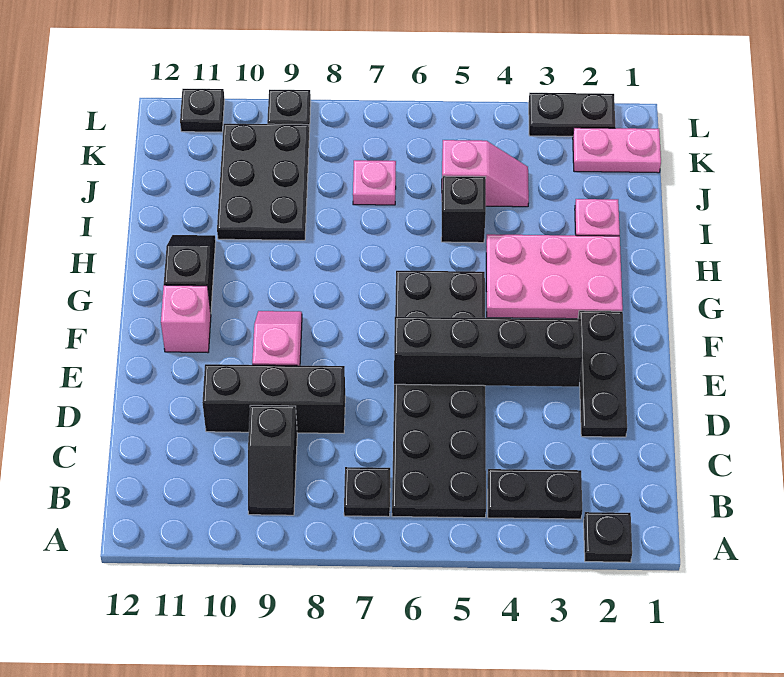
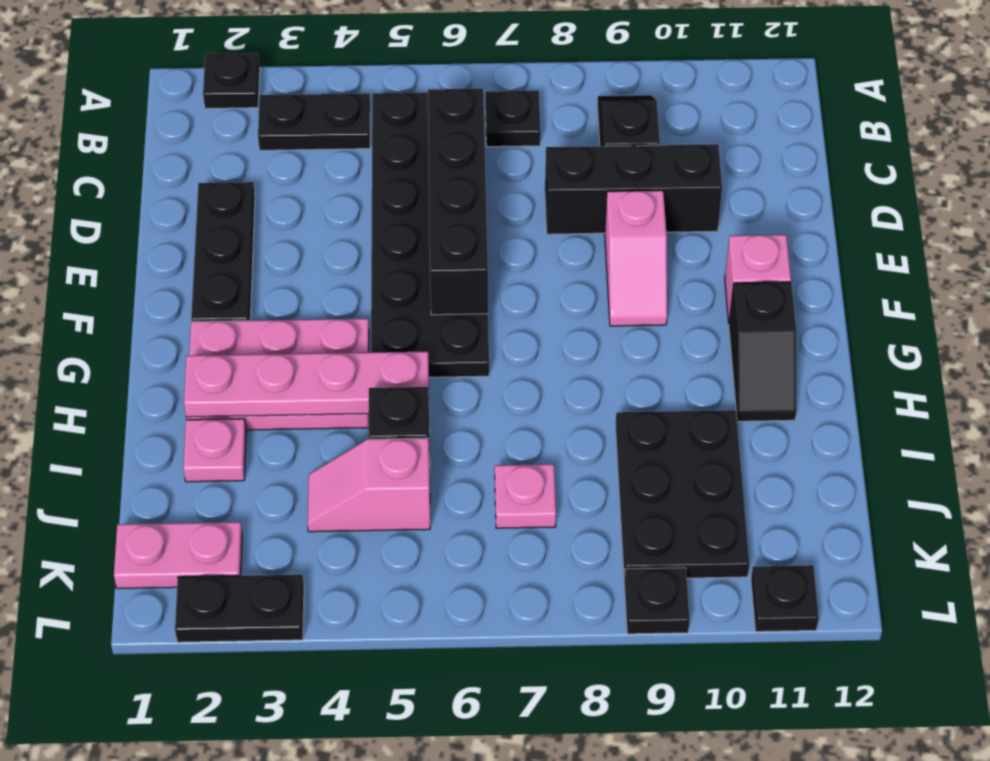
black 1x4 brick [394,317,582,387] -> black 1x4 brick turned to [428,88,488,315]
none -> pink 1x4 plate [184,351,429,417]

